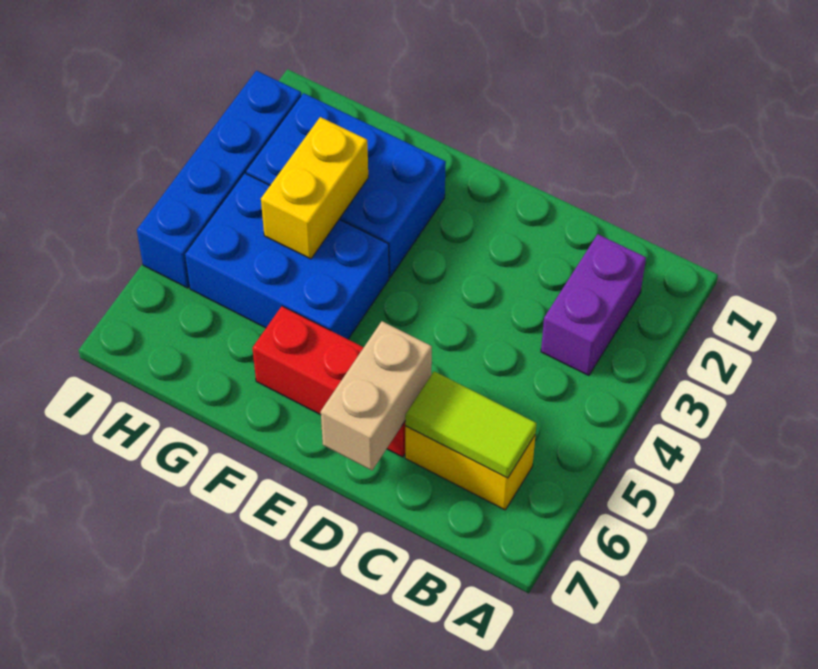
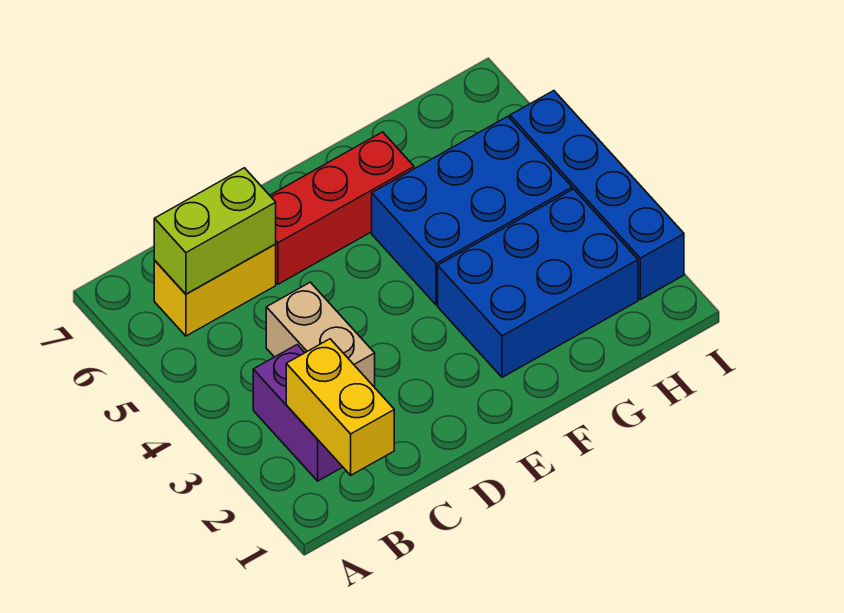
lime 1x2 tile [405,371,537,478] -> lime 1x2 brick [154,168,276,294]
tan 1x2 brick [321,321,432,470] -> tan 1x2 brick moved to [266,282,375,387]
yellow 1x2 brick [261,117,368,259] -> yellow 1x2 brick moved to [286,339,394,475]

